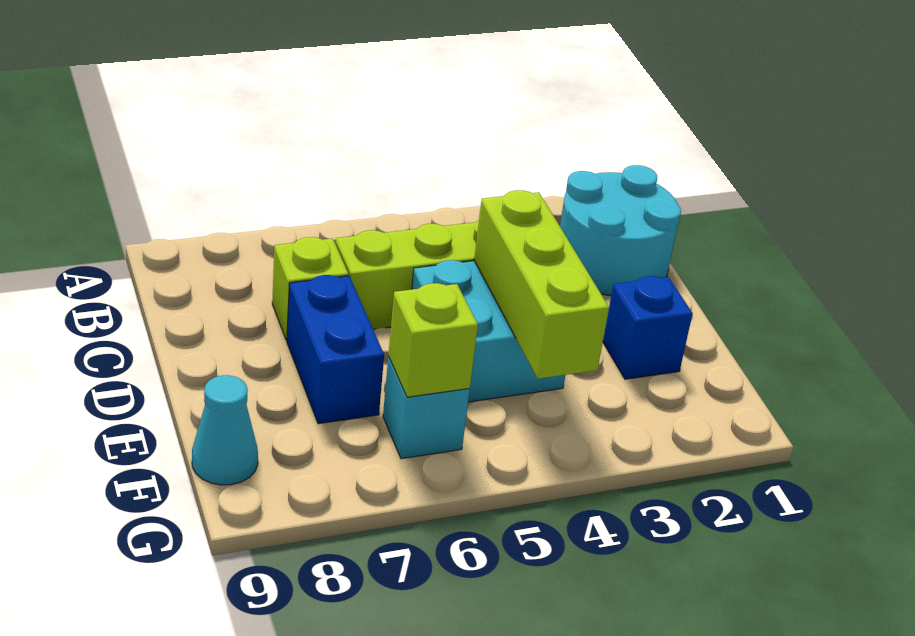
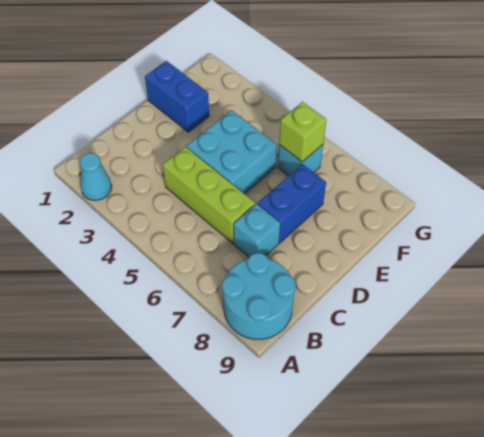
cyan 2x2 round brick [560,165,681,296] -> cyan 2x2 round brick moved to [222,253,296,339]
lime 1x1 brick [272,237,348,341] -> cyan 1x1 brick [234,204,280,257]
lime 1x3 brick [474,190,609,379] -> none
blue 1x1 brick [603,276,693,379] -> blue 1x2 brick [145,61,209,132]
cyan 1x1 cone [192,375,258,485] -> cyan 1x1 cone moved to [80,153,112,200]

